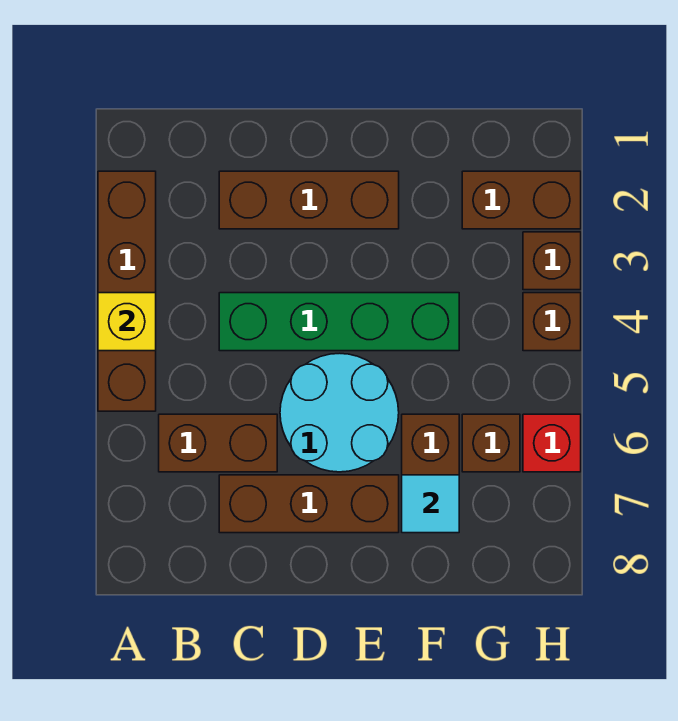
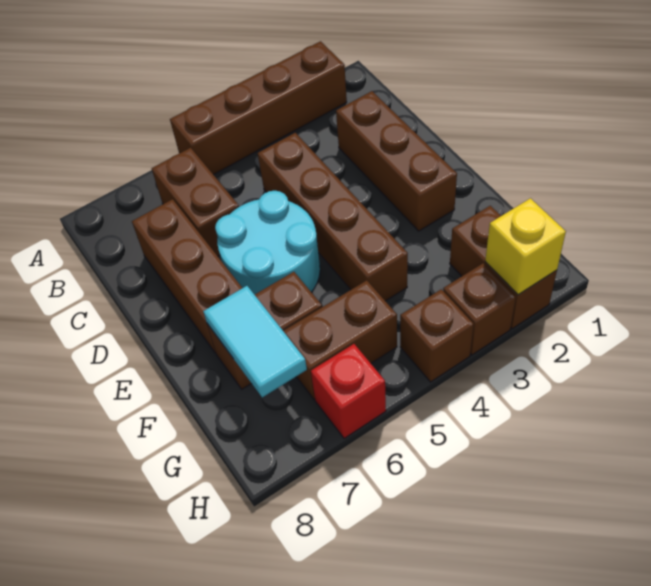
yellow 1x1 brick [98,293,156,351] -> yellow 1x1 brick moved to [485,198,566,295]
green 1x4 brick [219,293,459,351] -> brown 1x4 brick [258,133,408,301]
cyan 1x1 tile [402,475,459,533] -> cyan 1x2 tile [203,286,307,397]
brown 1x1 brick [462,414,520,472] -> brown 1x2 brick [284,280,397,399]

